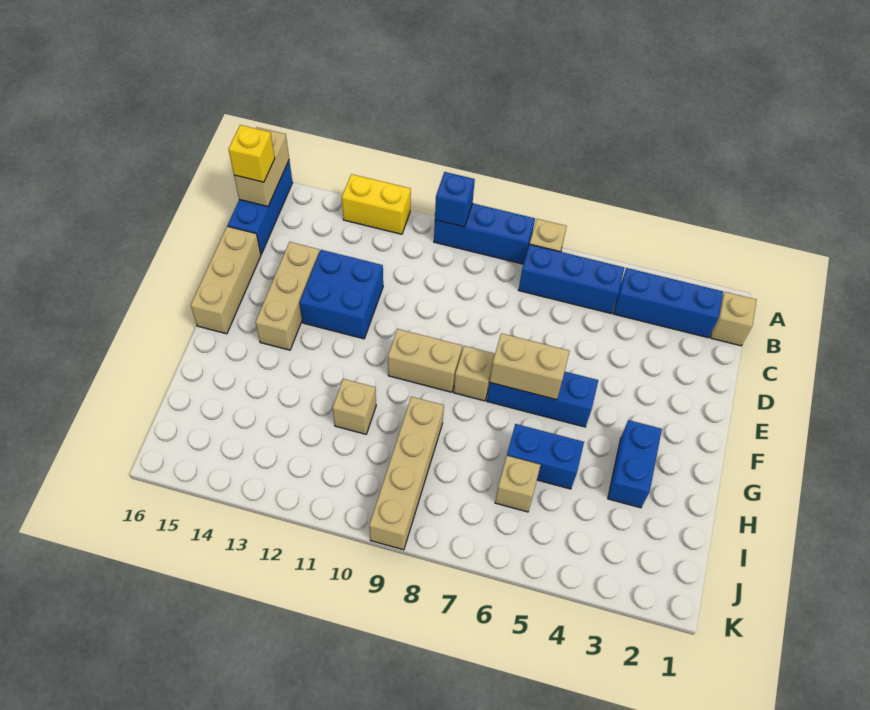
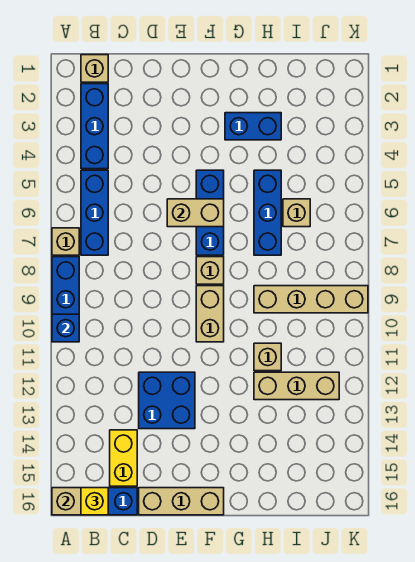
yellow 1x2 brick [342,174,411,234] -> yellow 1x2 brick moved to [110,430,137,486]
tan 1x3 brick [255,242,320,350] -> tan 1x3 brick moved to [254,372,339,400]
tan 1x2 brick [490,333,570,400] -> tan 1x2 brick turned to [167,199,224,227]
blue 1x2 brick [507,424,584,489] -> blue 1x3 brick [254,170,281,255]

